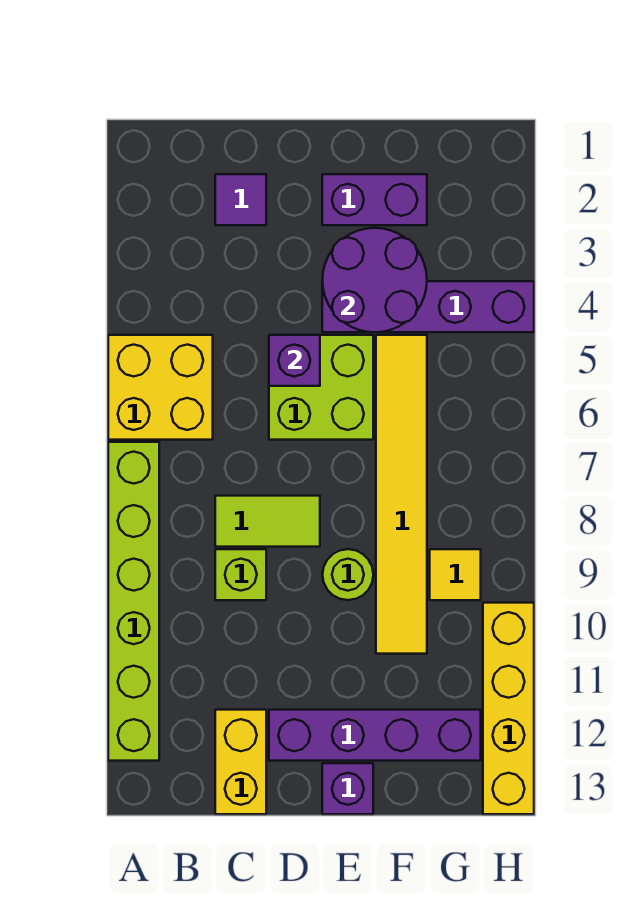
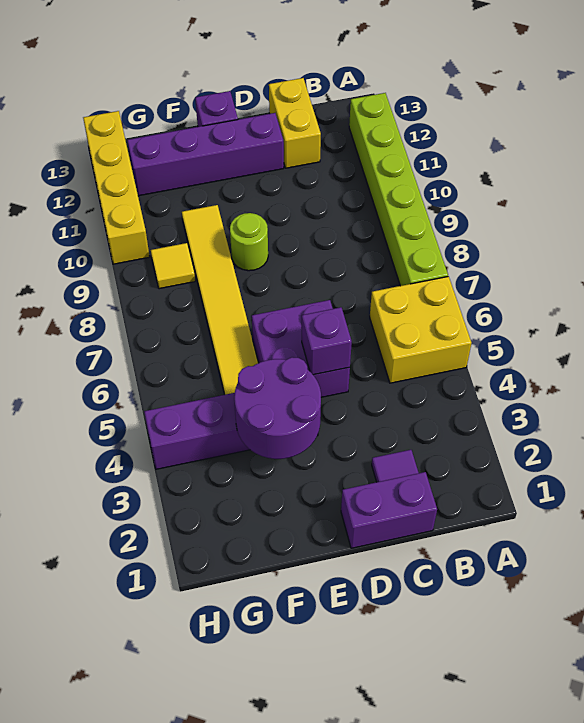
lime 1x2 tile [215,496,320,547] -> none
lime 1x1 brick [215,549,266,600] -> none
lime 2x2 brick [269,335,373,440] -> purple 2x2 brick [252,300,350,397]
purple 1x2 brick [322,174,427,225] -> purple 1x2 brick moved to [341,472,437,548]

